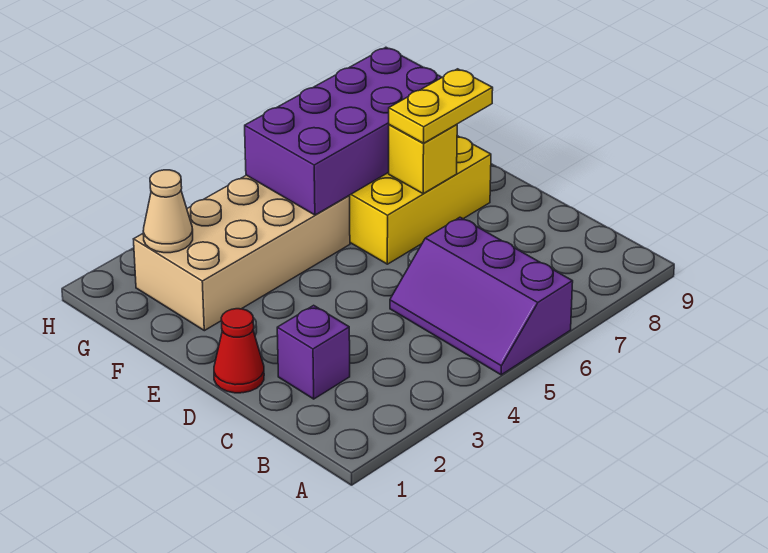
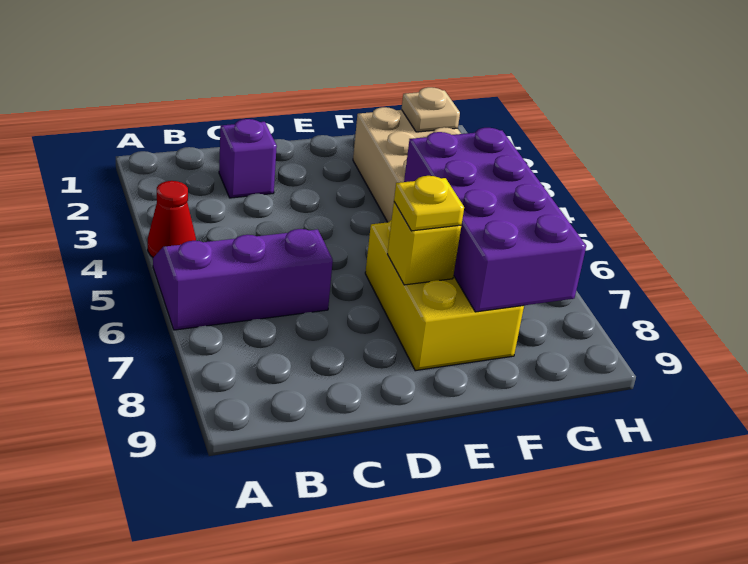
red 1x1 cone [214,309,264,393] -> red 1x1 cone moved to [148,181,196,257]
yellow 1x2 plate [389,69,493,143] -> yellow 1x1 plate [394,176,464,231]
tan 1x1 cone [143,170,193,253] -> tan 1x1 plate [401,87,460,132]

